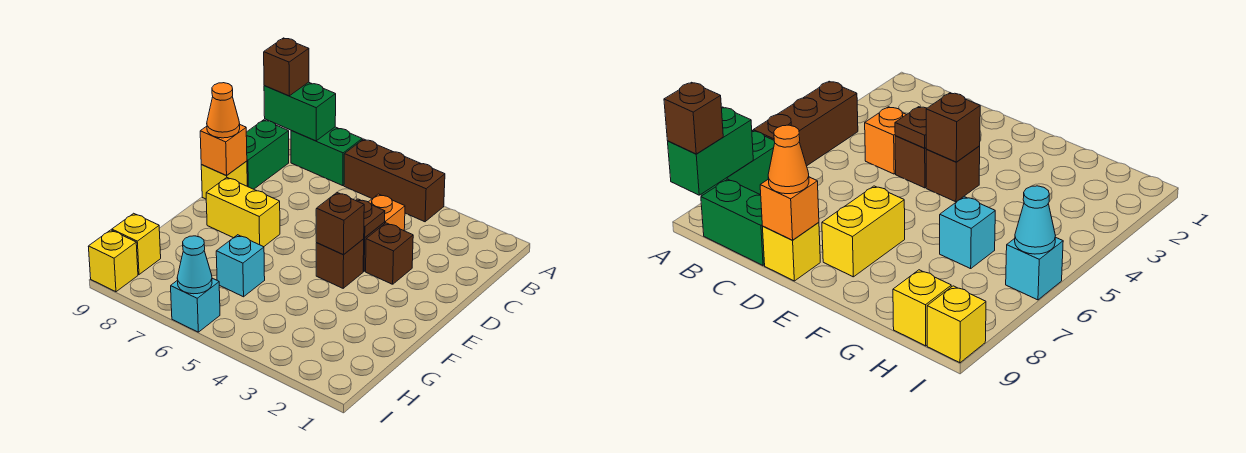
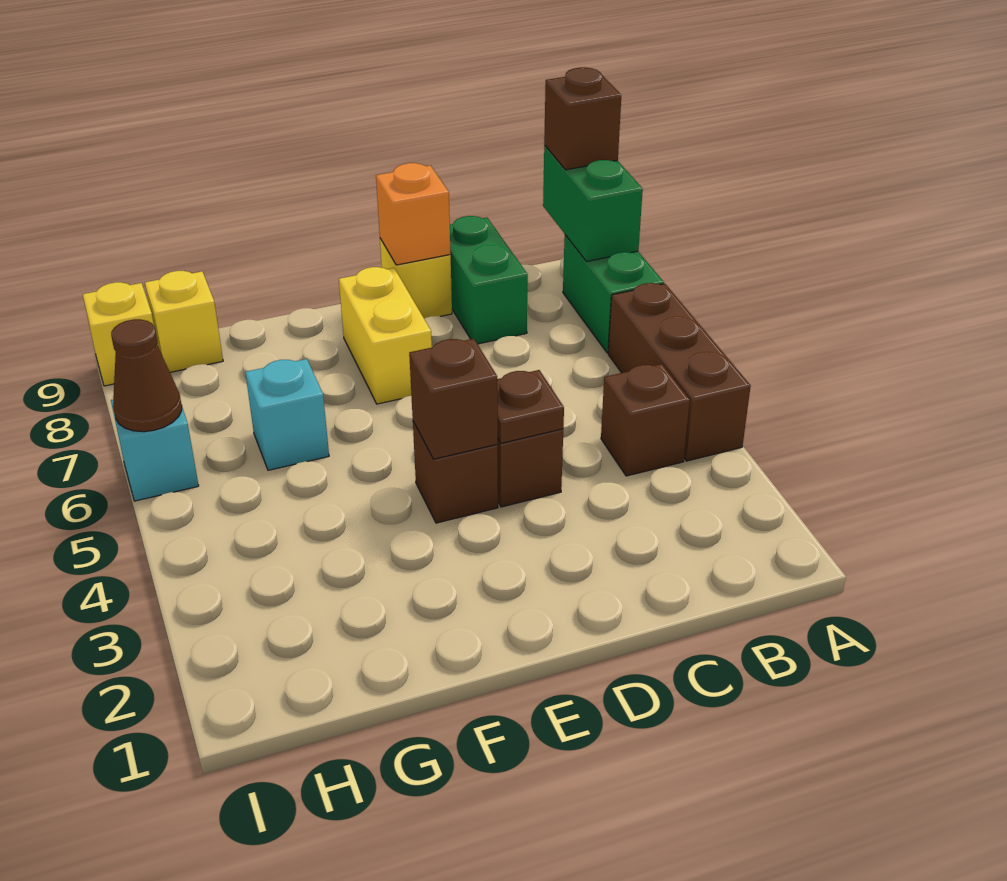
green 1x2 brick [246,120,289,189] -> green 1x2 brick turned to [450,216,528,344]
orange 1x1 brick [369,194,405,231] -> none
brown 1x1 brick [366,223,413,284] -> brown 1x1 brick moved to [601,364,690,476]
orange 1x1 cone [207,83,240,138] -> none
cyan 1x1 cone [177,236,212,294] -> brown 1x1 cone [111,319,182,432]

